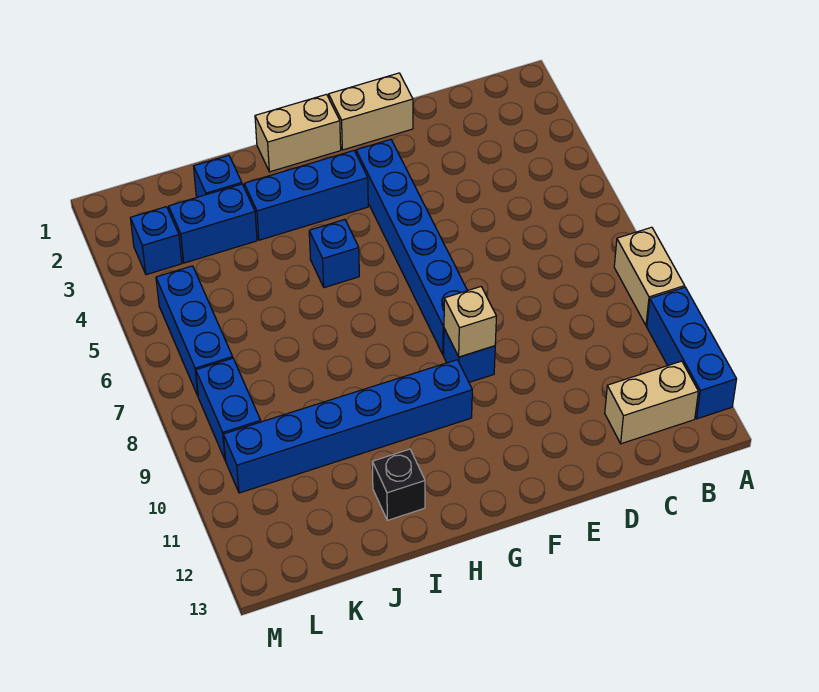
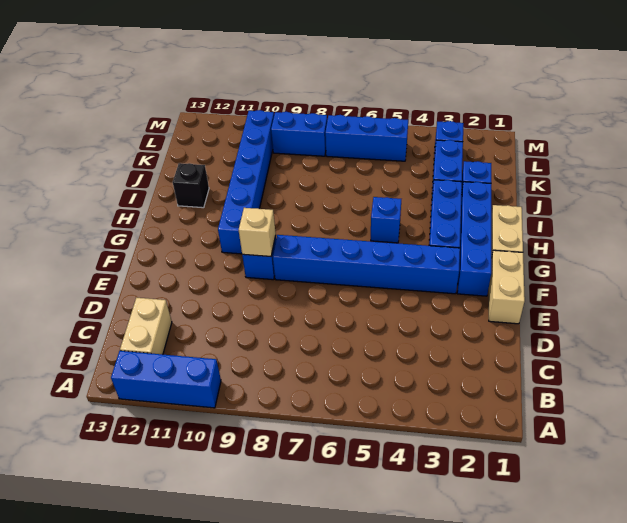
tan 1x2 brick [614,227,685,326] -> none
none -> blue 1x4 brick [457,182,491,296]

